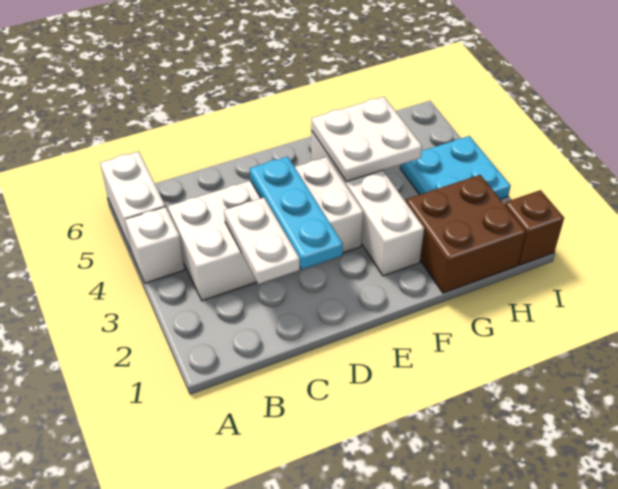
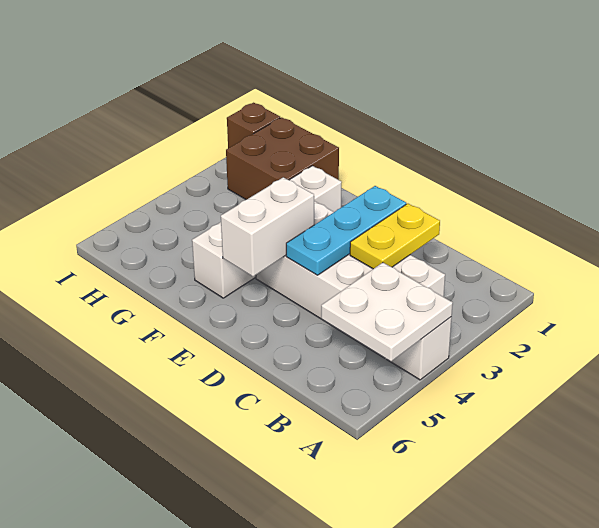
white 1x2 brick [100,152,165,252] -> white 1x2 brick moved to [221,177,314,276]
white 1x2 plate [224,198,300,284] -> yellow 1x2 plate [350,204,440,269]
white 2x2 plate [311,97,422,182] -> white 2x2 plate moved to [321,263,453,362]
cyan 2x2 plate [400,136,511,199] -> none

